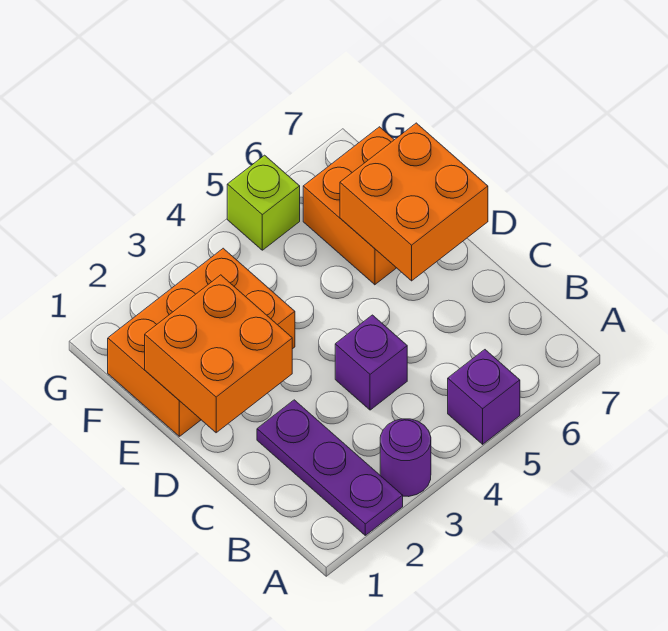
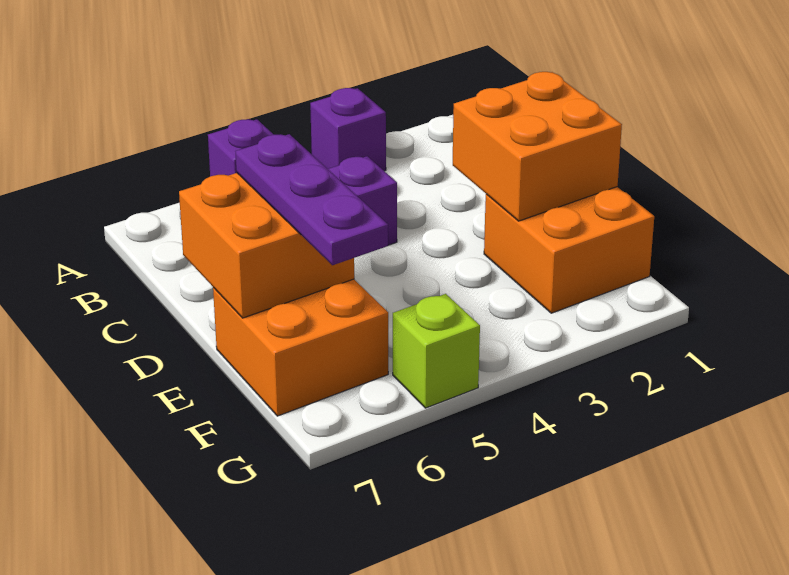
purple 1x3 plate [257,400,403,535] -> purple 1x3 plate moved to [235,134,388,265]
purple 1x1 round brick [380,419,431,497] -> purple 1x1 brick [310,88,386,171]
orange 2x3 brick [108,248,295,436] -> orange 2x2 brick [484,187,654,313]

